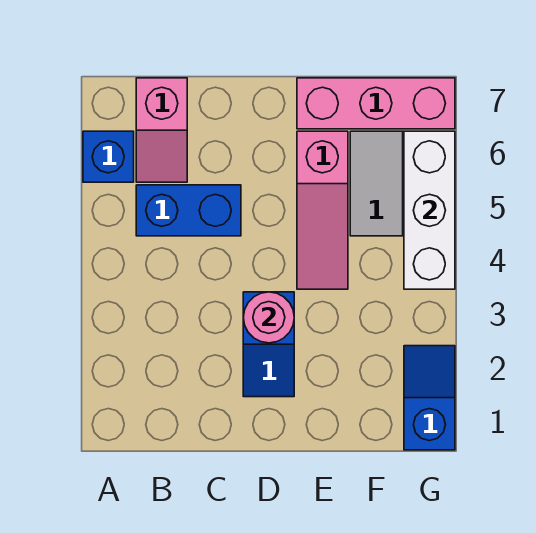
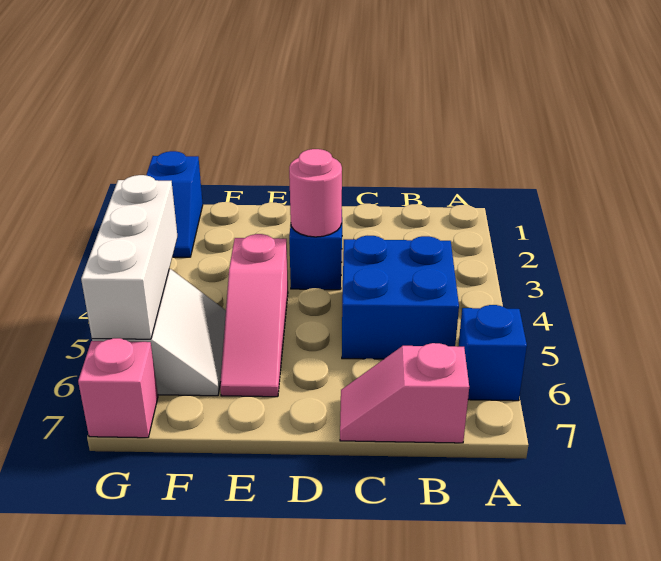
blue 1x2 brick [136,185,241,236] -> blue 2x2 brick [342,236,459,359]
pink 1x2 slope [136,78,187,182] -> pink 1x2 slope turned to [340,343,469,443]
pink 1x3 slope [297,131,348,289] -> pink 1x3 slope turned to [220,234,288,397]
pink 1x3 brick [297,78,455,129] -> pink 1x1 brick [78,338,158,438]

